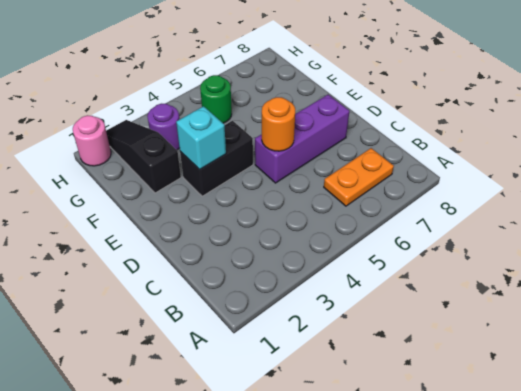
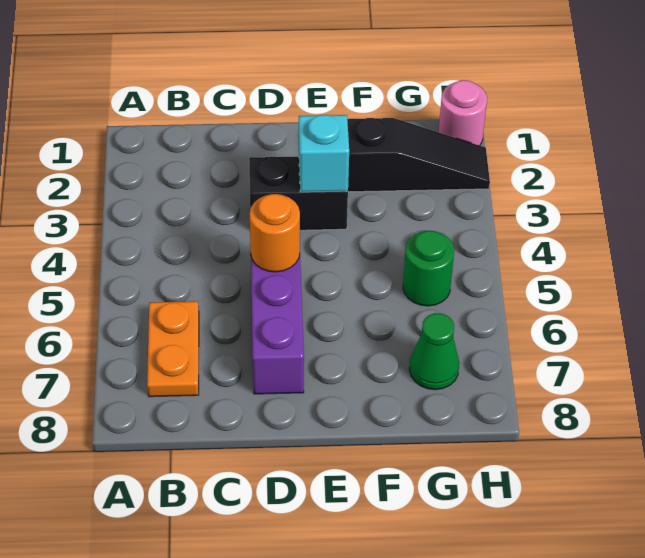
black 1x2 brick [180,121,253,196] -> black 1x2 brick turned to [249,156,348,230]
purple 1x1 round brick [147,104,179,150] -> none
none -> green 1x1 cone [409,313,459,390]

